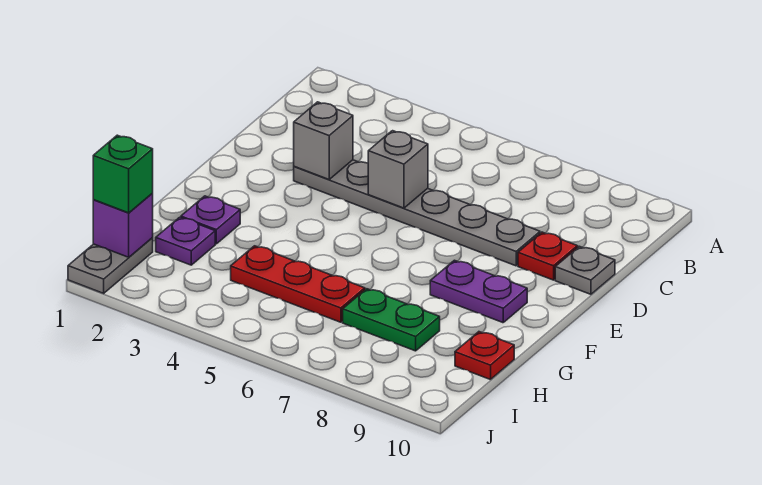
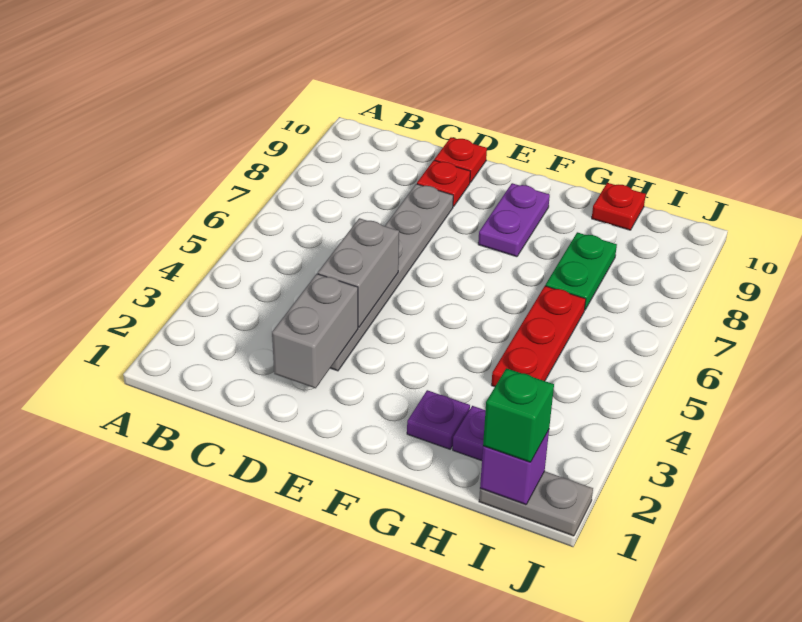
grey 1x1 brick [294,102,353,179] -> grey 1x2 brick [272,274,358,388]
grey 1x1 brick [368,131,428,208] -> grey 1x2 brick [318,218,399,327]
grey 1x1 plate [555,246,615,294] -> red 1x1 plate [434,137,487,183]

